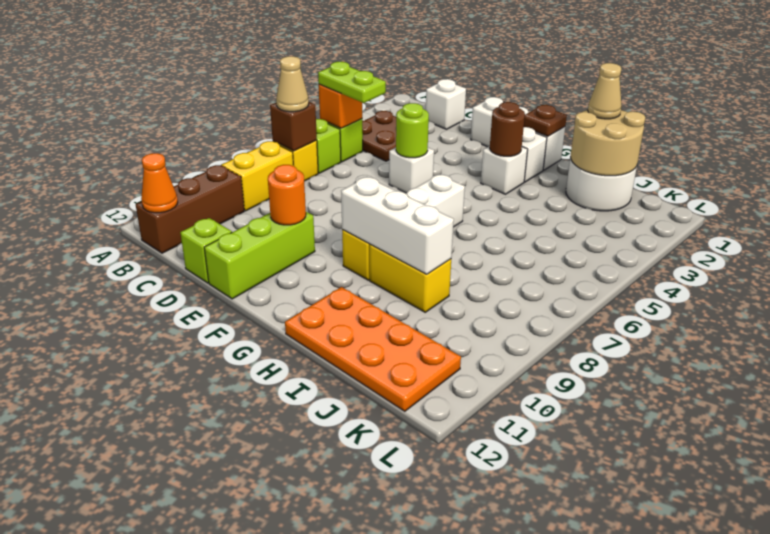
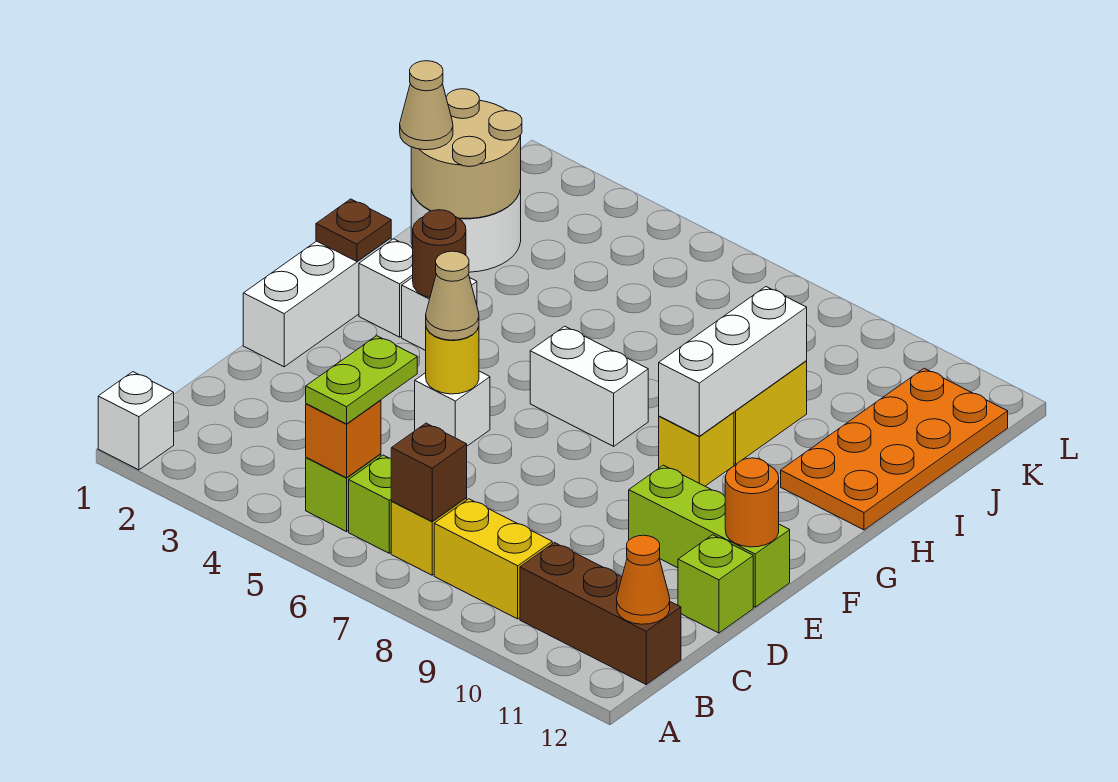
brown 2x2 plate [362,111,396,161] -> none
tan 1x1 cone [276,56,309,112] -> tan 1x1 cone moved to [426,251,479,340]
white 1x1 brick [426,79,466,129] -> white 1x1 brick moved to [98,372,174,470]
lime 1x1 round brick [396,103,429,158] -> yellow 1x1 round brick [426,327,479,394]
orange 1x1 round brick [268,165,306,225] -> orange 1x1 round brick moved to [725,458,779,547]

